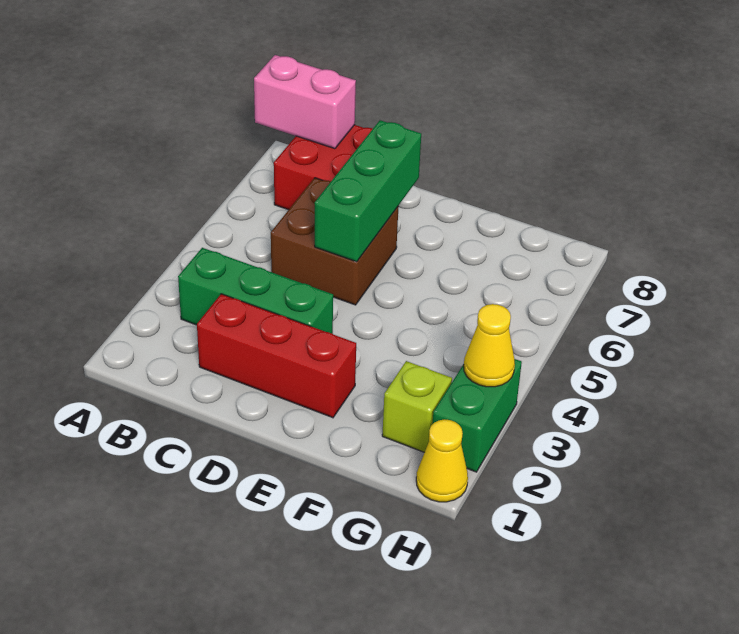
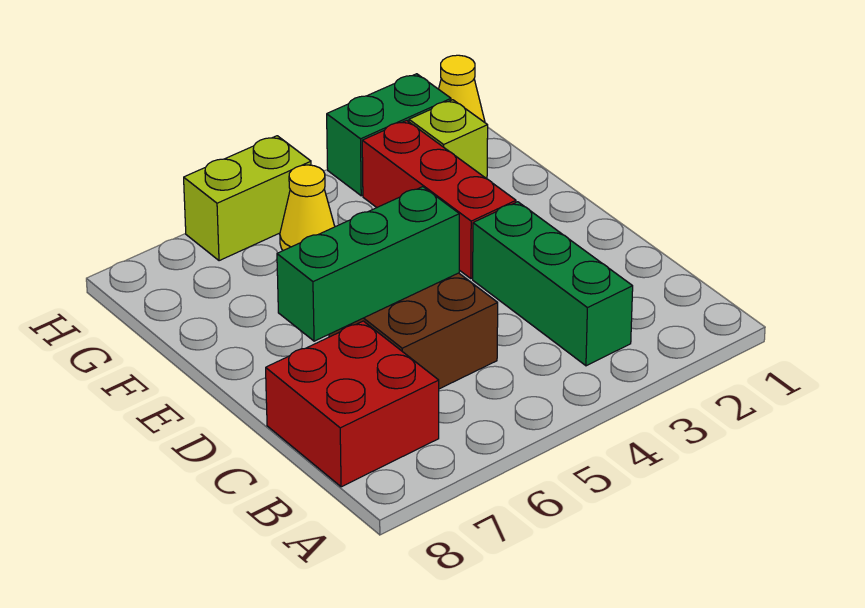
pink 1x2 brick [254,55,356,149] -> none
red 1x3 brick [197,294,356,418] -> red 1x3 brick moved to [362,120,516,279]
yellow 1x1 cone [464,304,515,387] -> yellow 1x1 cone moved to [280,165,335,251]
none -> lime 1x2 brick [184,136,311,261]

